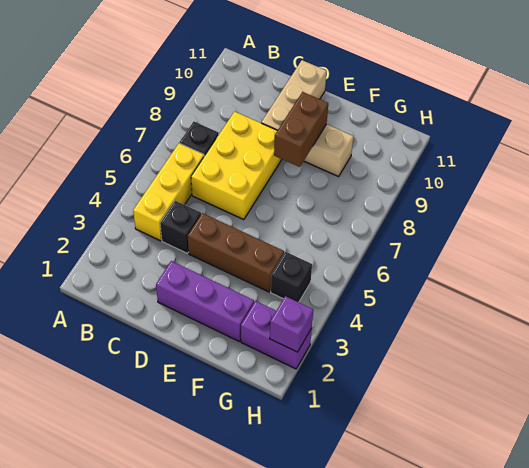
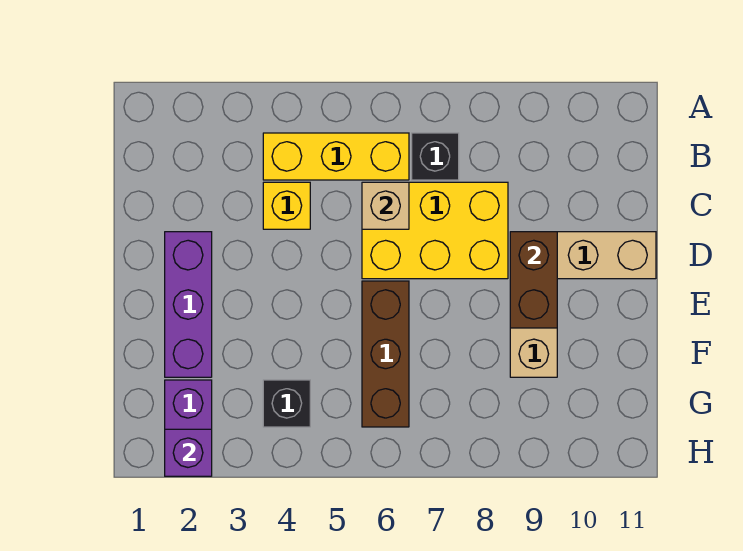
black 1x1 brick [160,201,201,253] -> yellow 1x1 brick [263,182,310,229]
none -> tan 1x1 brick [362,182,409,229]
brown 1x3 brick [188,213,284,292] -> brown 1x3 brick moved to [362,281,409,427]
brown 1x2 brick [274,92,328,167] -> brown 1x2 brick turned to [510,232,557,328]

